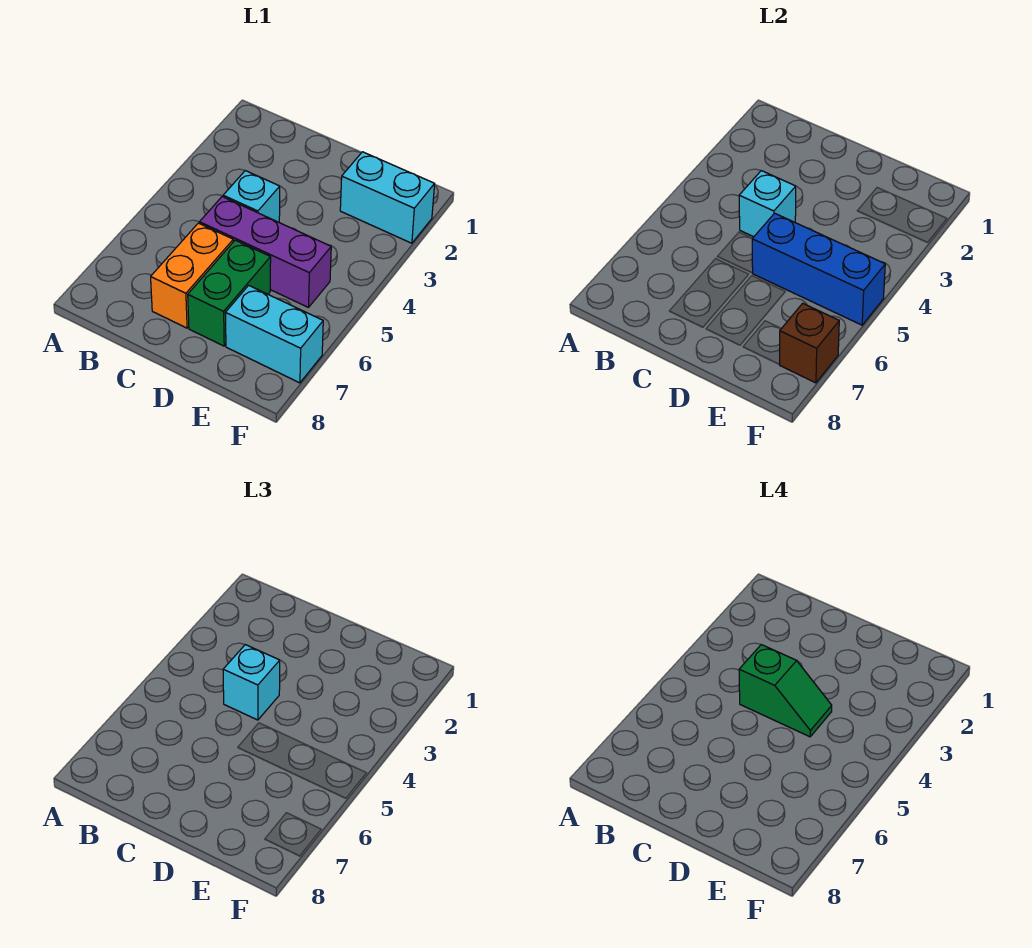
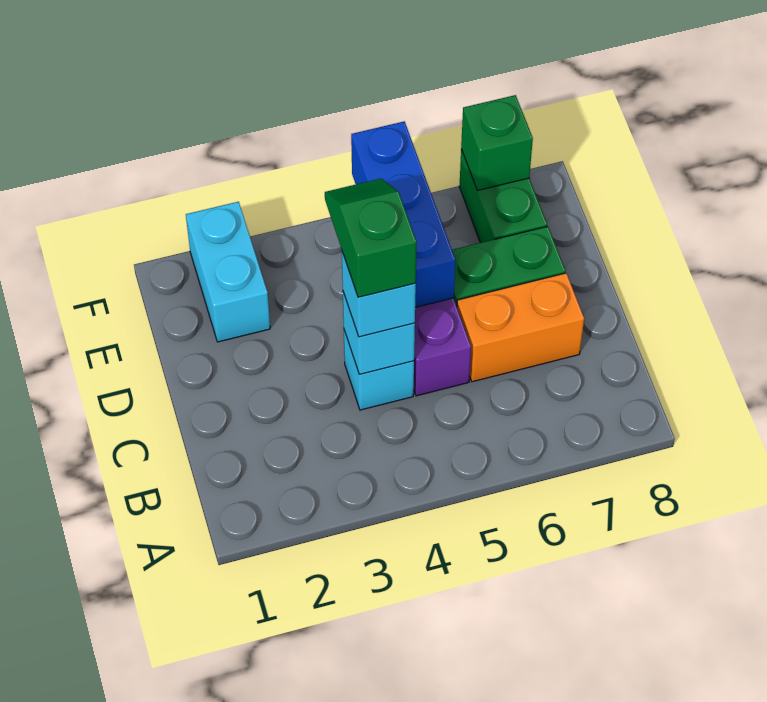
cyan 1x2 brick [225,285,323,383] -> green 1x2 brick [459,149,547,243]
brown 1x1 brick [779,303,839,383] -> green 1x1 brick [461,95,533,191]

